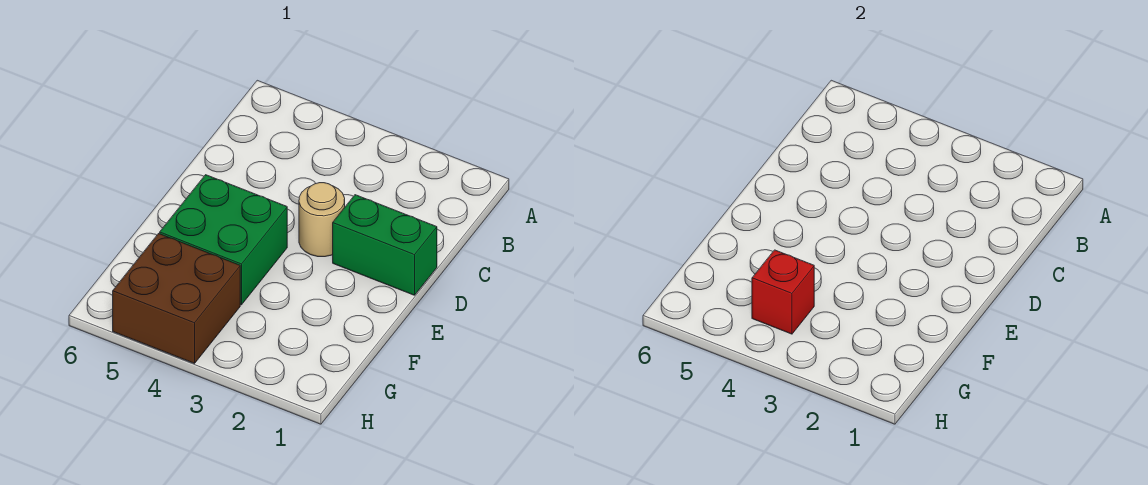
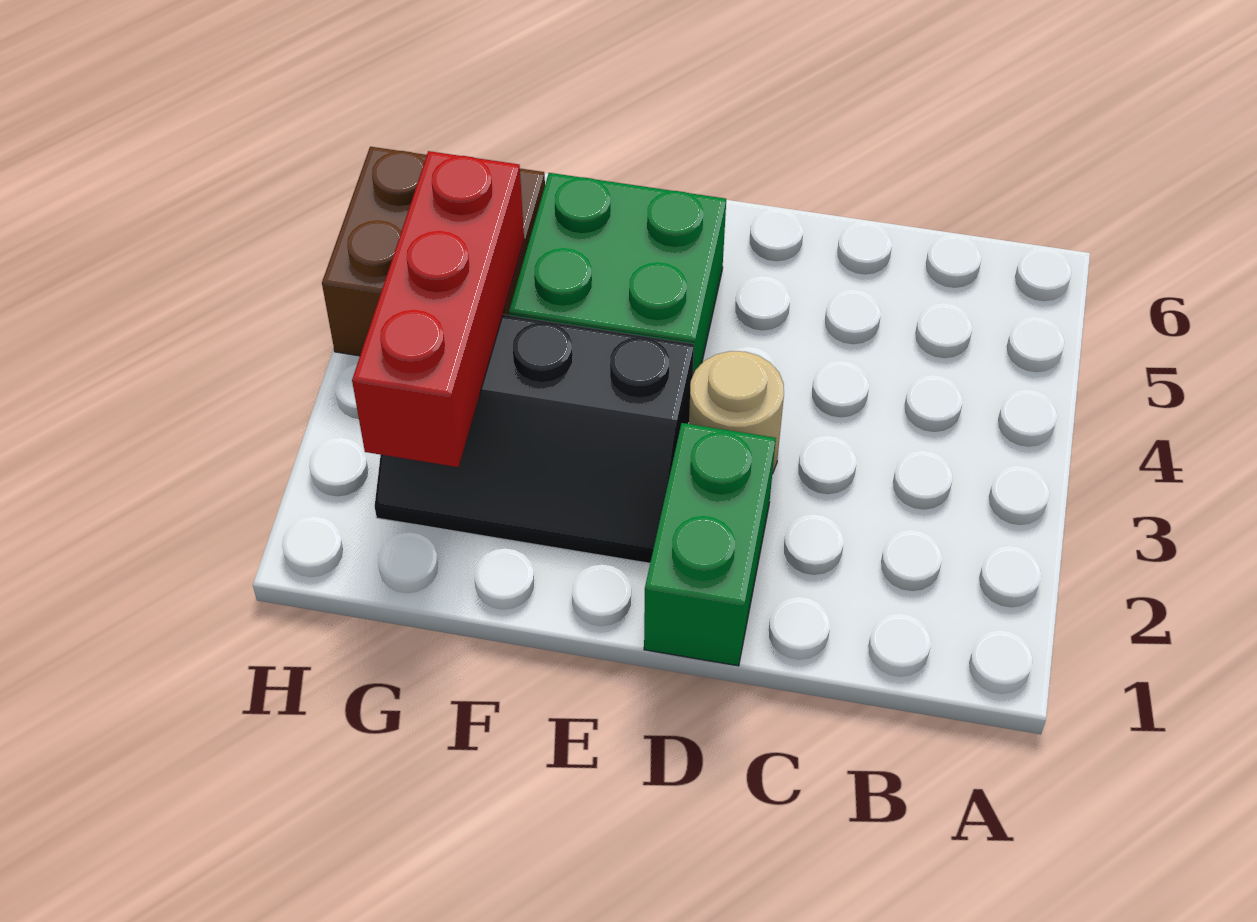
none -> black 2x3 slope [375,314,694,563]
red 1x1 brick [752,250,814,334] -> red 1x3 brick [352,151,524,467]

